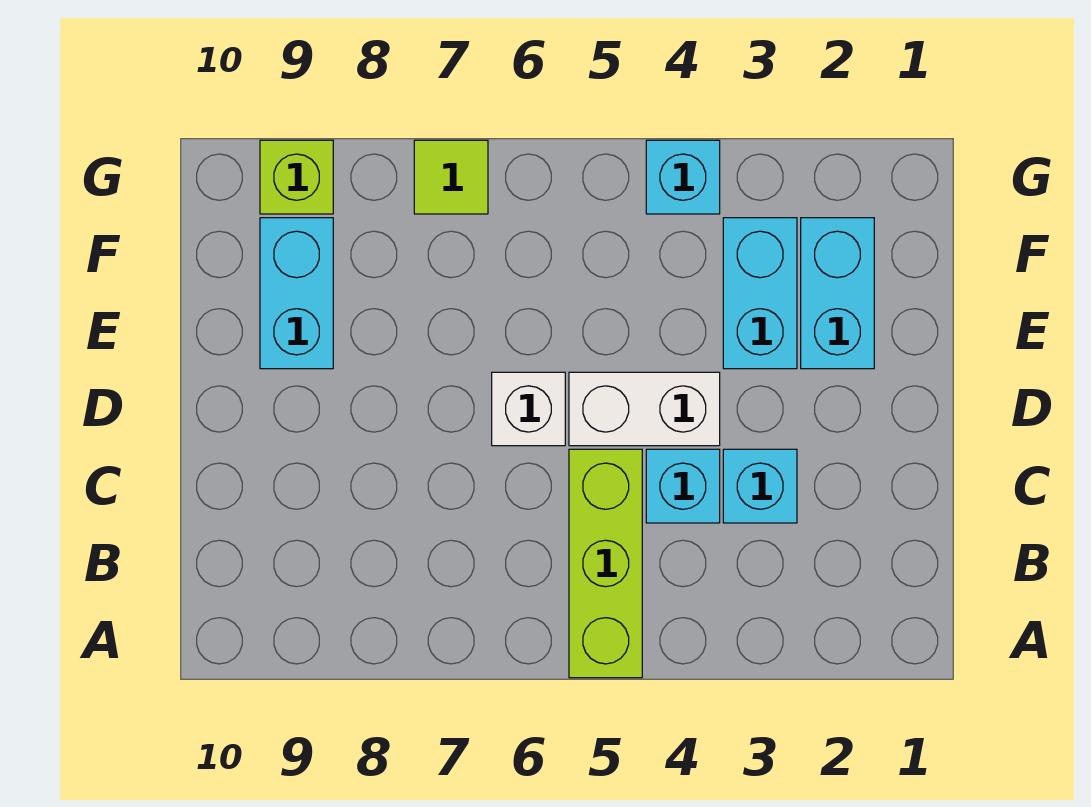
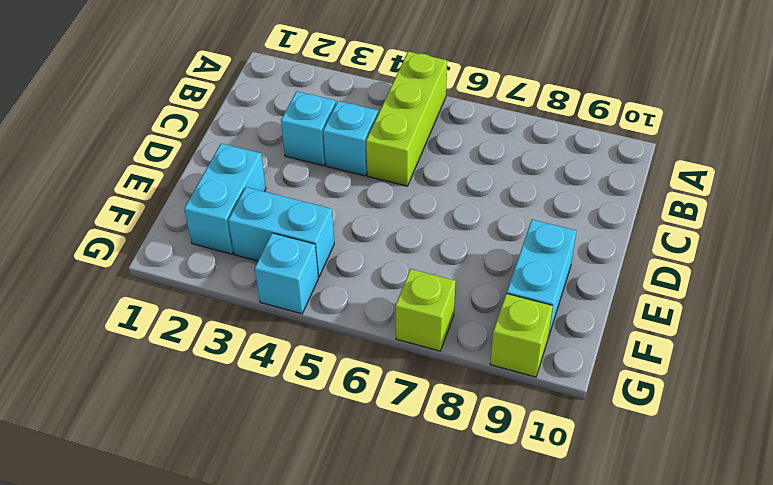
white 1x2 brick [569,372,720,446] -> none
white 1x1 brick [492,372,565,446] -> none
cyan 1x2 brick [723,218,797,369] -> cyan 1x2 brick turned to [228,187,334,277]
lime 1x1 tile [414,140,488,214] -> lime 1x1 brick [395,269,456,351]

